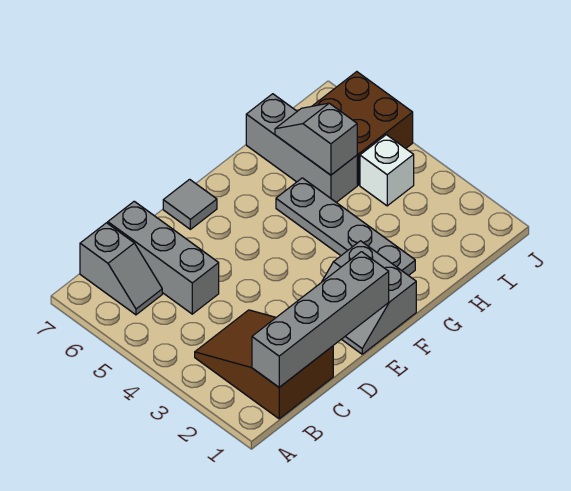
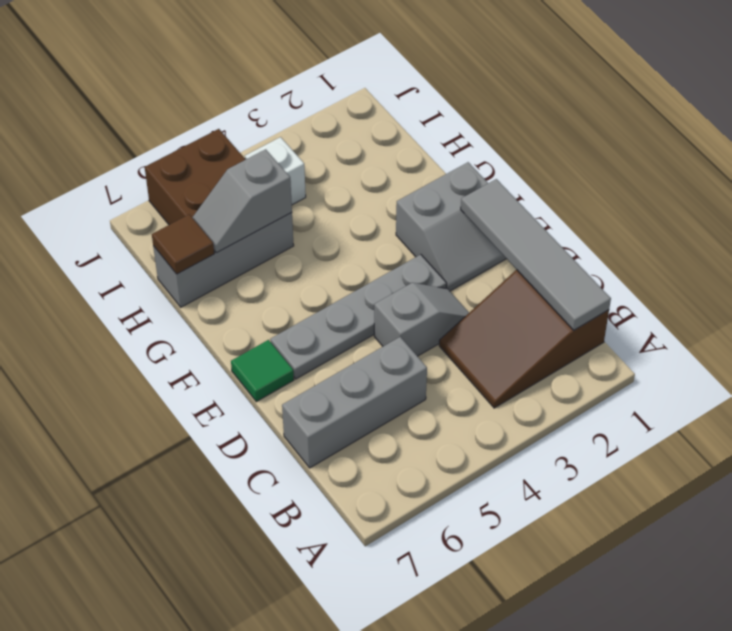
grey 1x4 brick [252,252,389,387] -> grey 1x4 tile [461,179,611,330]
grey 1x2 slope [80,223,162,315] -> grey 1x2 slope moved to [374,283,469,356]
grey 1x1 tile [163,179,217,229] -> green 1x1 tile [231,340,294,402]
grey 1x4 plate [276,178,415,276] -> grey 1x4 plate moved to [270,255,447,379]
none -> brown 1x1 tile [152,214,214,274]

